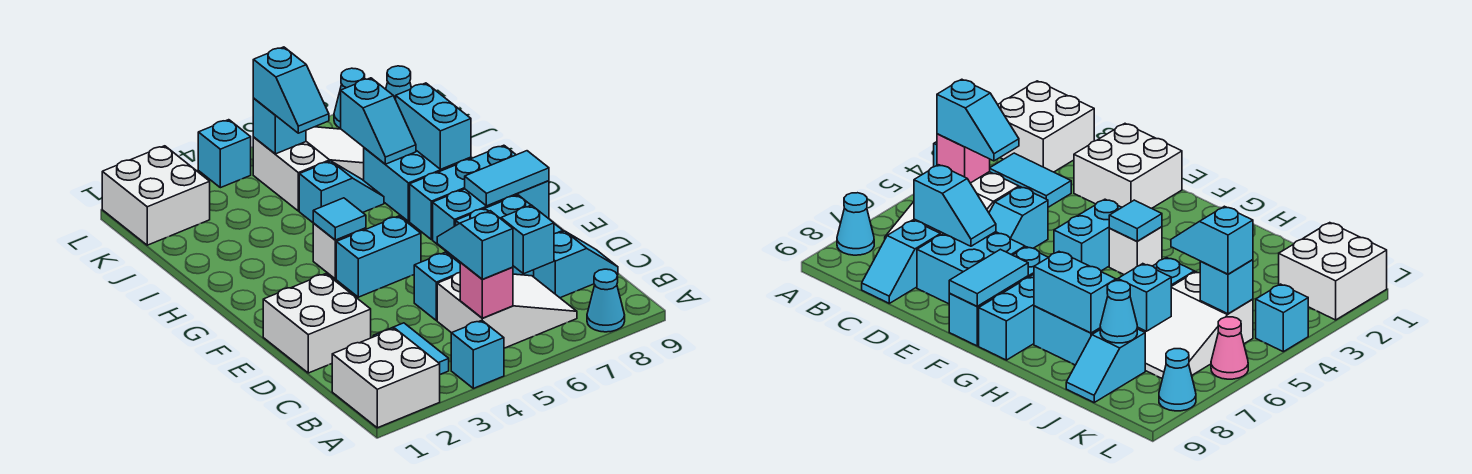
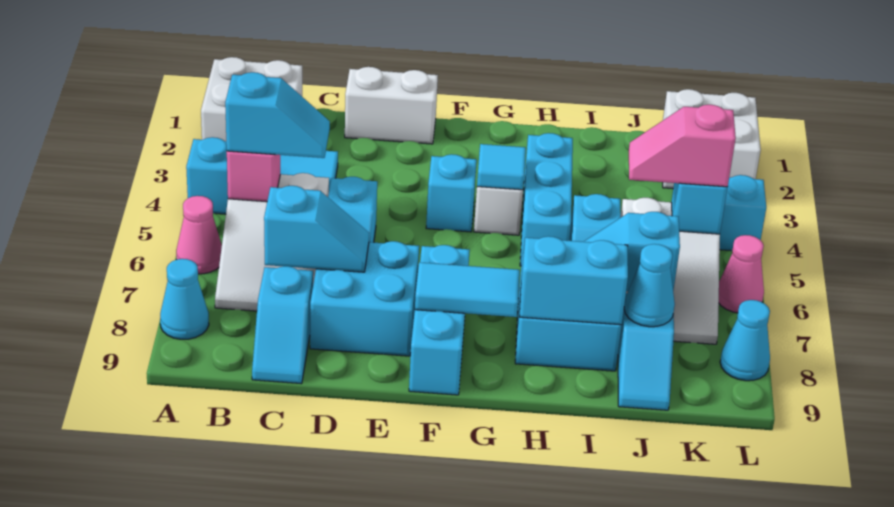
none -> pink 1x1 cone [176,196,222,274]
white 2x2 brick [263,274,371,373] -> white 1x2 brick [345,67,438,144]
cyan 1x2 brick [336,216,421,297] -> cyan 1x1 brick [426,154,477,232]
cyan 1x2 tile [465,151,549,206] -> cyan 1x2 tile turned to [415,262,520,317]
cyan 1x3 brick [410,145,516,240] -> cyan 1x3 brick moved to [520,133,573,266]
cyan 1x2 slope [253,47,329,133] -> pink 1x2 slope [629,105,736,187]

